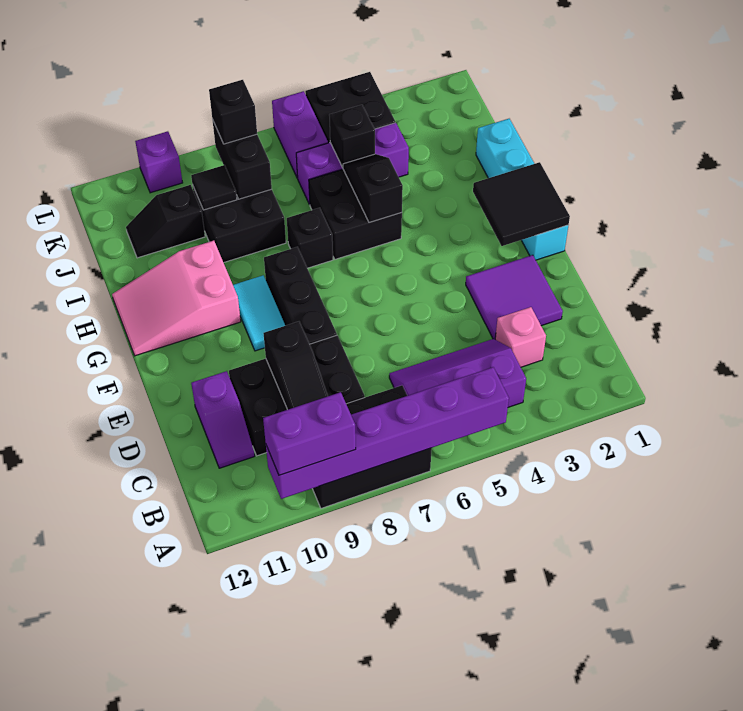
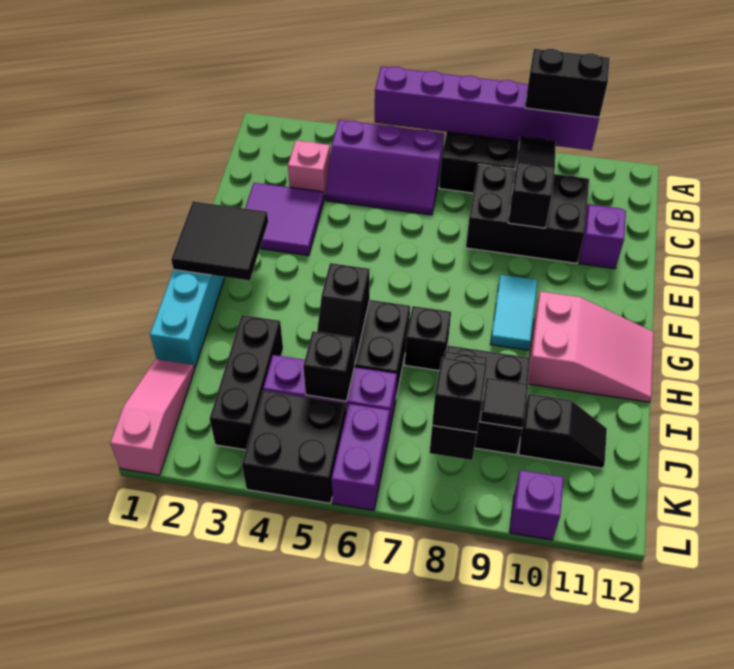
purple 1x2 brick [263,392,356,475] -> black 1x2 brick [525,49,610,117]
black 1x3 brick [264,247,337,344] -> black 1x3 brick moved to [210,315,283,450]
none -> pink 1x3 slope [110,359,194,475]

